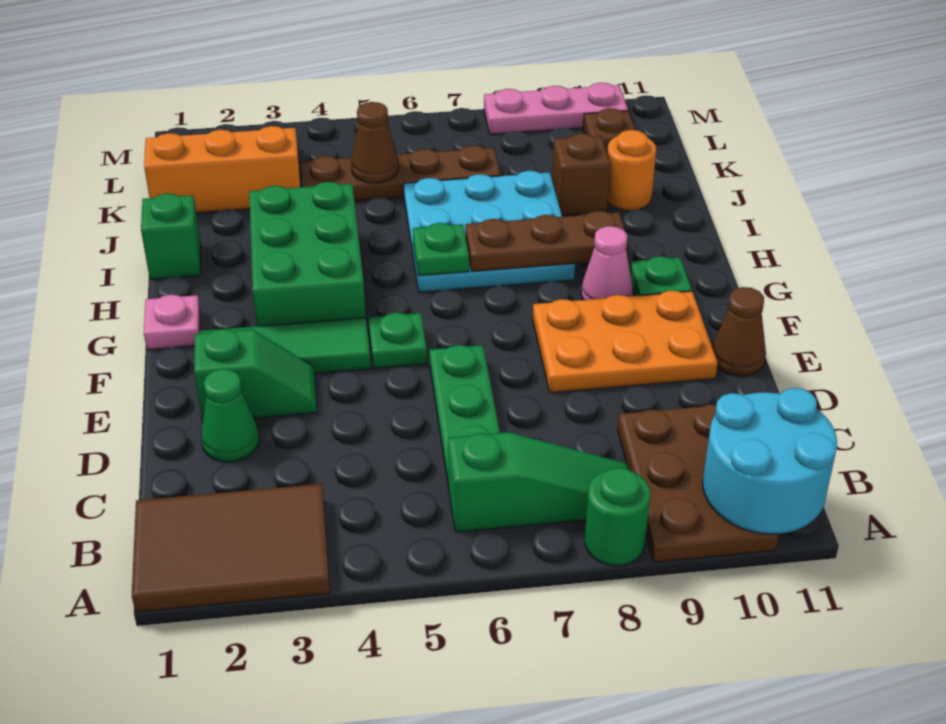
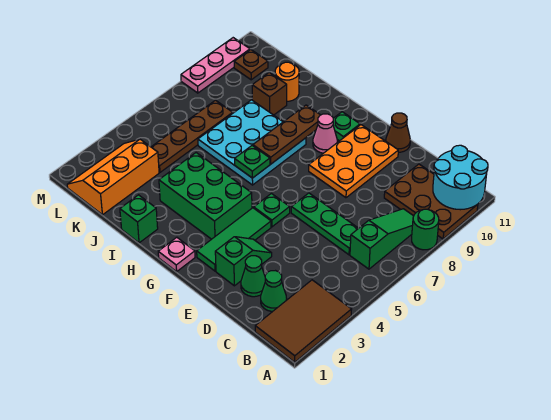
none -> green 1x1 cone [261,271,287,311]
brown 1x1 cone [351,102,399,183] -> none

